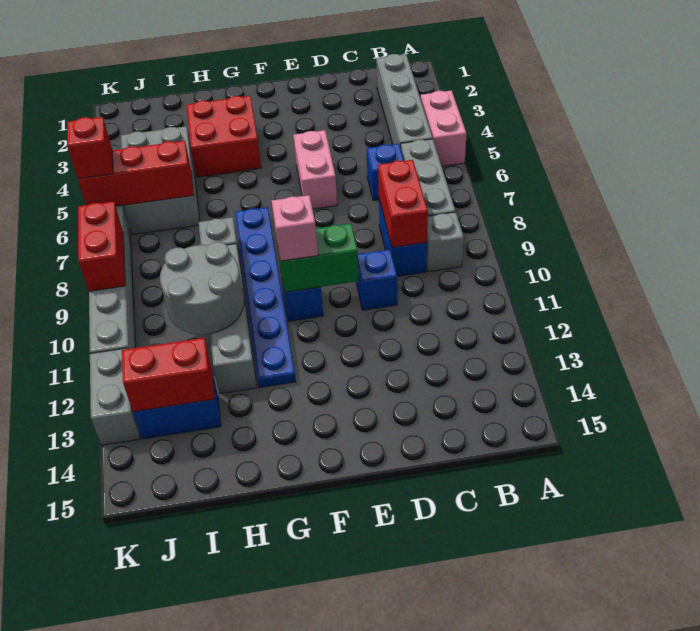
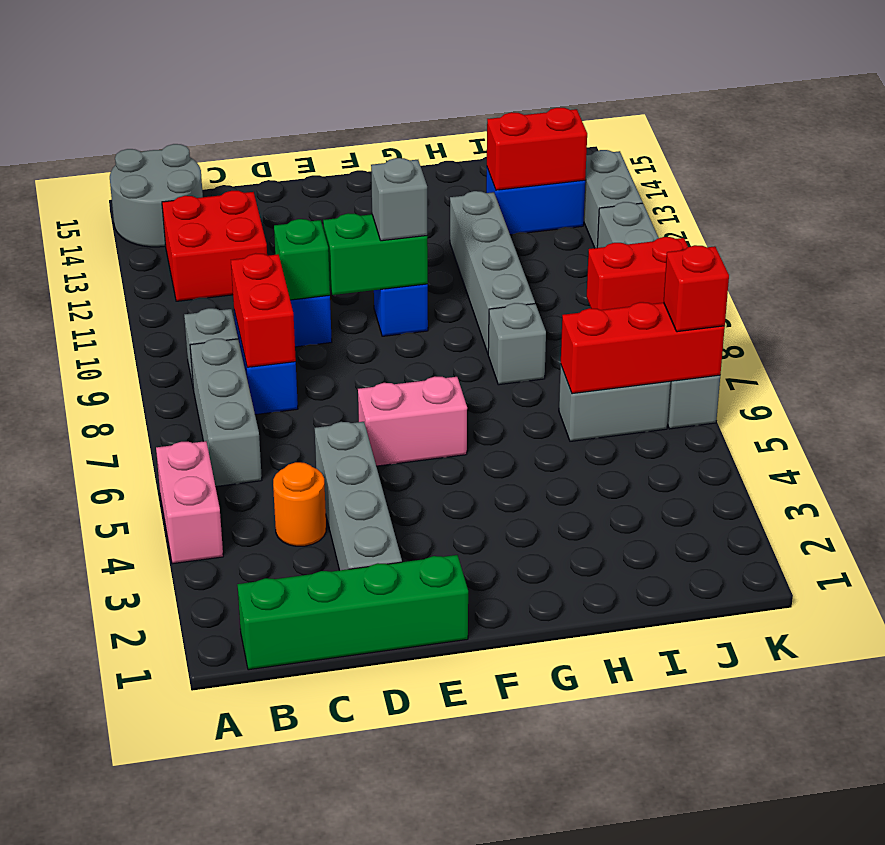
none -> green 1x4 brick [237,555,468,670]
grey 1x4 brick [376,54,433,148] -> grey 1x4 brick moved to [315,422,402,570]
none -> orange 1x1 round brick [273,462,326,546]
blue 1x1 brick [367,144,404,200] -> none
none -> green 1x1 brick [274,219,330,300]
pink 1x2 brick [293,130,337,209] -> pink 1x2 brick turned to [358,377,467,466]
pink 1x1 brick [272,195,318,261] -> grey 1x1 brick [371,158,427,241]
red 2x2 brick [186,96,261,177] -> red 2x2 brick moved to [162,191,267,301]
blue 1x6 plate [235,207,296,388] -> none
grey 2x2 round brick [160,242,244,335] -> grey 2x2 round brick moved to [110,144,203,247]
grey 2x3 brick [121,126,200,235] -> grey 1x2 brick [559,365,670,441]
red 1x2 brick [78,201,125,291] -> red 1x2 brick turned to [586,237,688,310]

